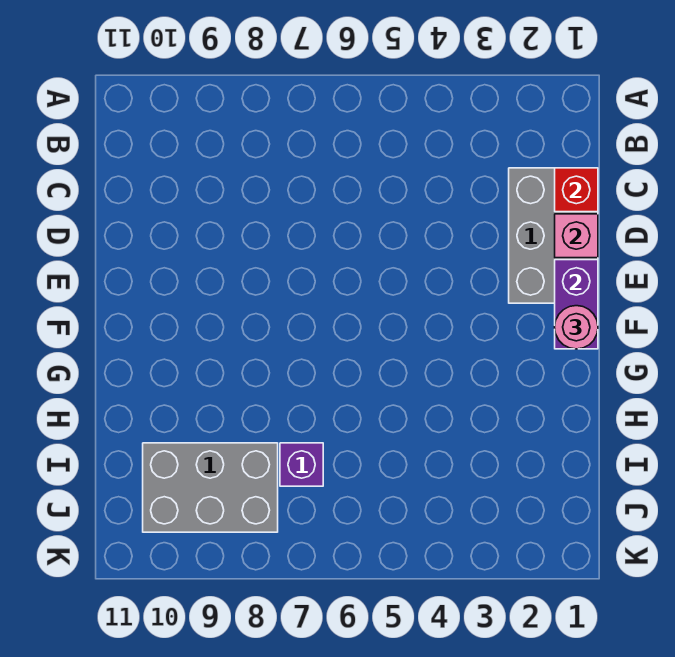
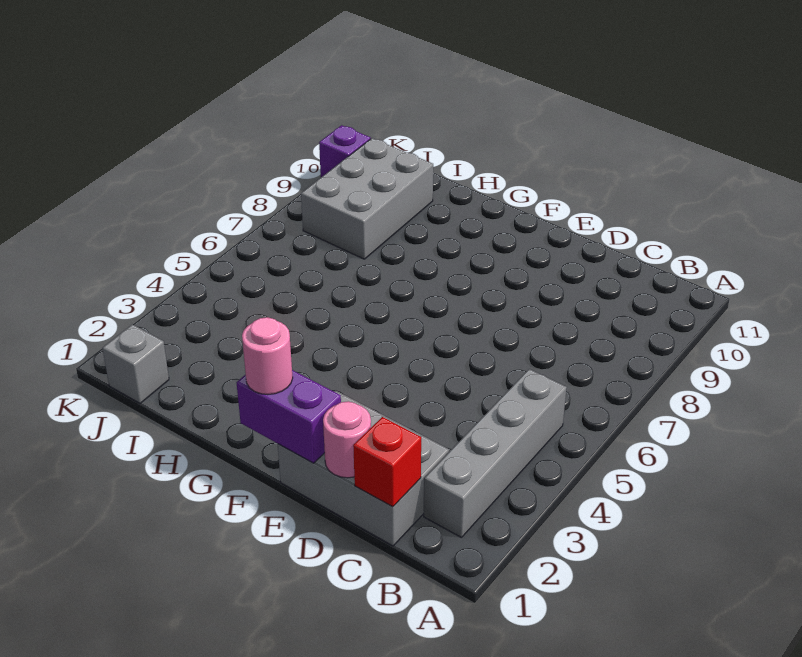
none -> grey 1x4 brick [424,369,567,538]
pink 1x1 brick [555,214,598,258] -> pink 1x1 round brick [323,401,371,478]
purple 1x1 brick [280,443,323,486] -> purple 1x1 brick moved to [319,125,371,177]
none -> grey 1x1 brick [103,324,169,403]

